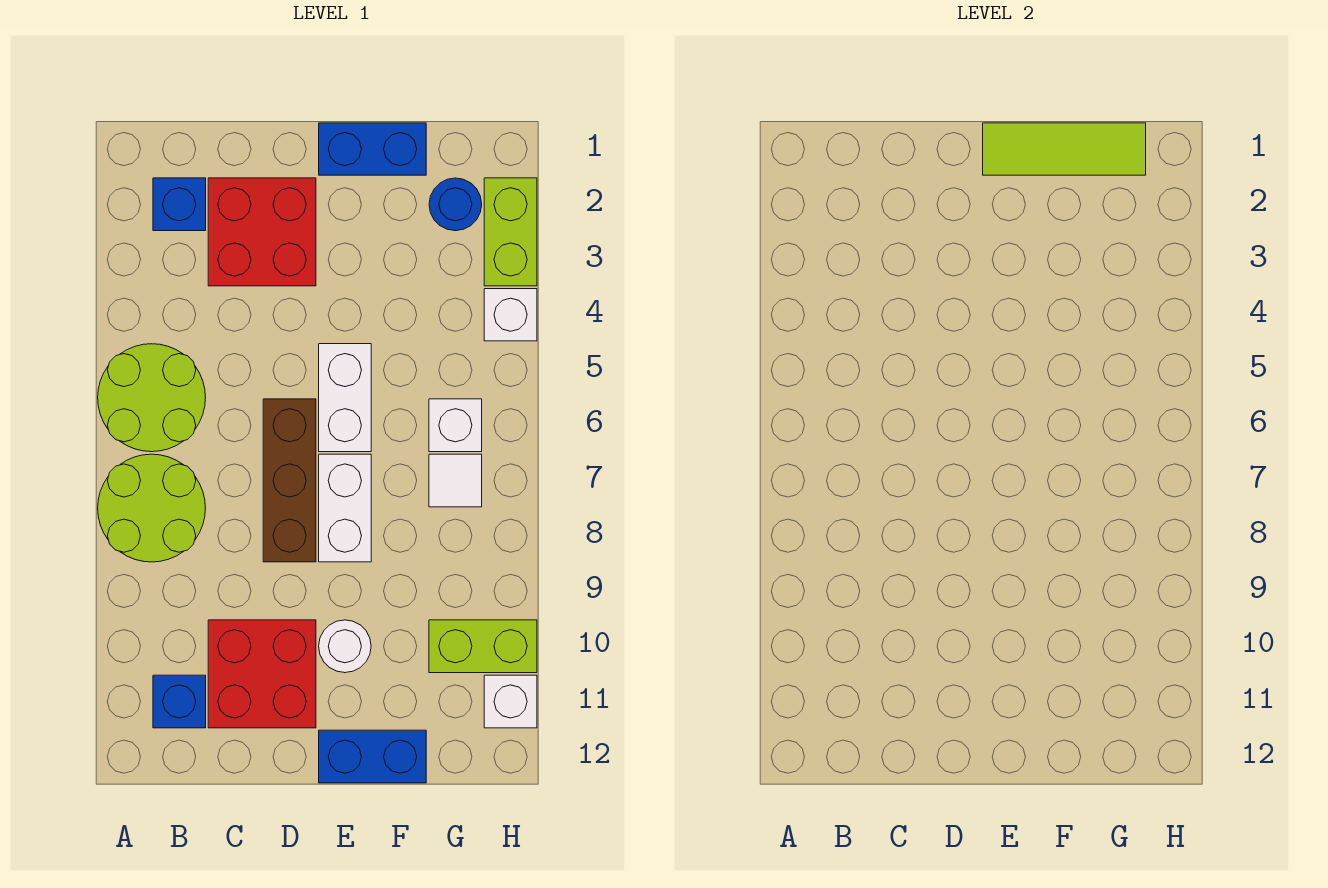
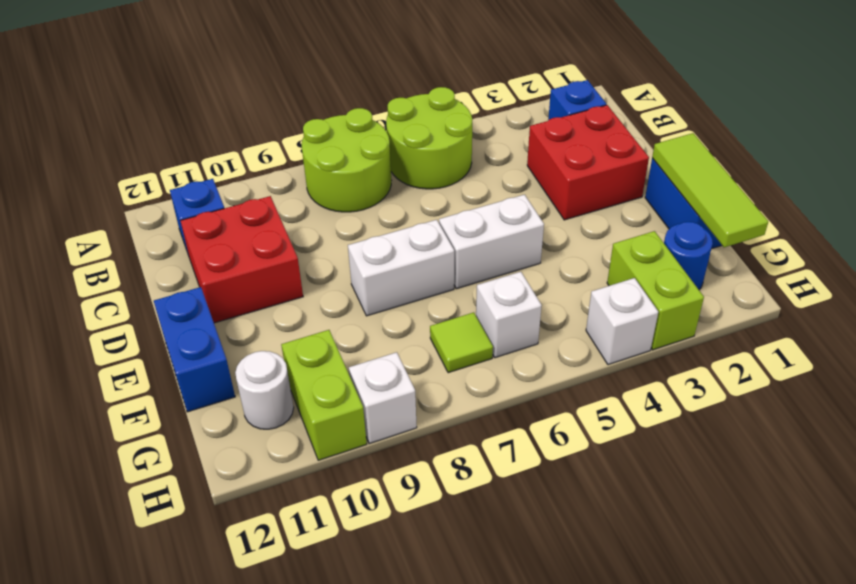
brown 1x3 brick [263,399,316,562] -> none
white 1x1 round brick [319,620,371,673] -> white 1x1 round brick moved to [235,351,294,429]
white 1x1 tile [429,454,482,507] -> lime 1x1 tile [430,312,493,373]
lime 1x2 brick [484,178,537,286] -> lime 1x2 brick turned to [607,231,704,350]
white 1x1 brick [484,675,537,728] -> white 1x1 brick moved to [349,352,417,444]

